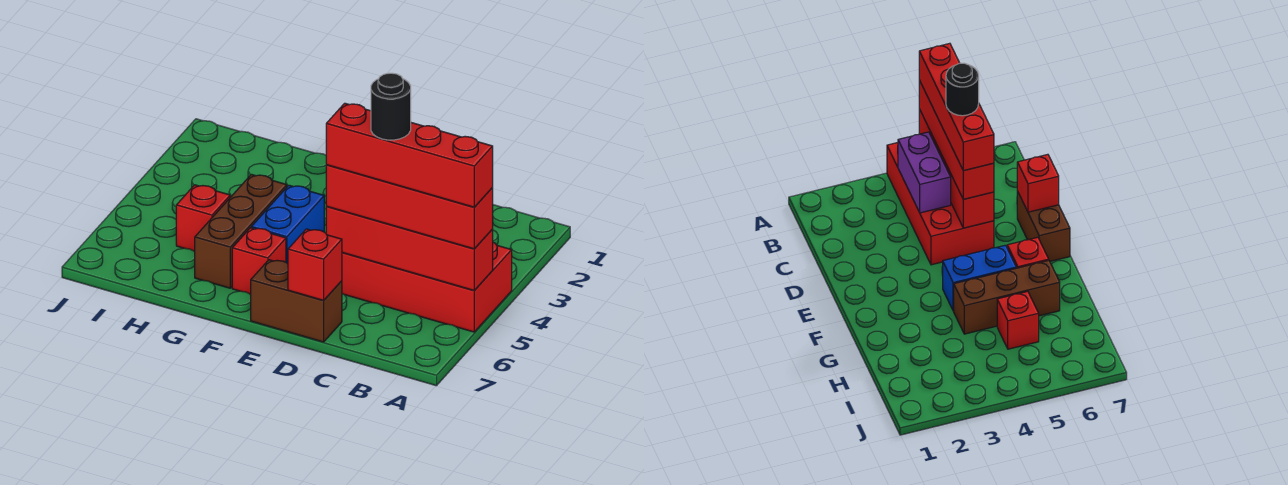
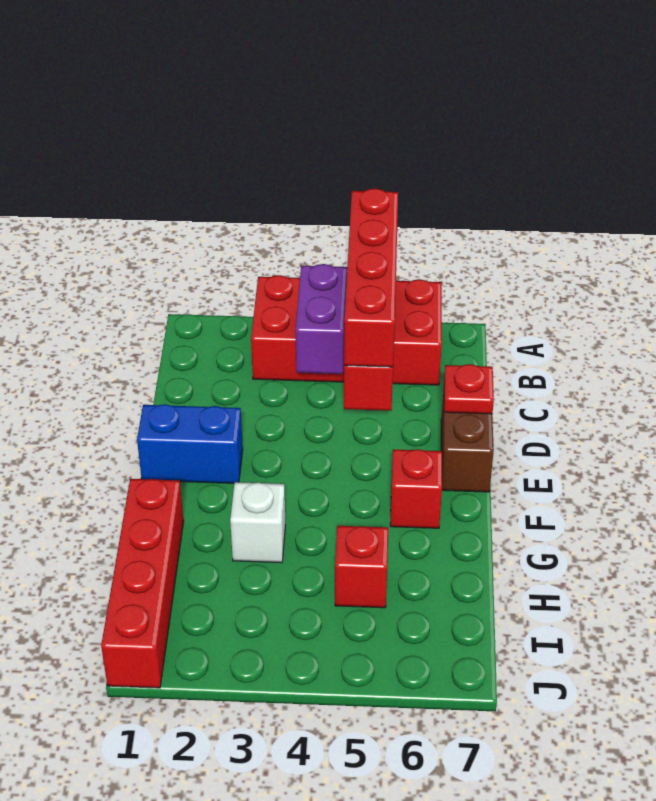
red 2x4 brick [342,242,512,332] -> red 2x4 brick turned to [251,275,442,385]
red 1x4 brick [326,103,493,207] -> red 1x4 brick moved to [101,479,183,688]
black 1x1 round brick [371,73,411,140] -> none
red 1x1 brick [288,229,342,300] -> red 1x1 plate [444,364,494,414]
blue 1x2 brick [251,185,324,263] -> blue 1x2 brick moved to [137,404,243,483]
none -> white 1x1 brick [230,482,285,563]
brown 1x3 brick [195,174,287,288] -> none

